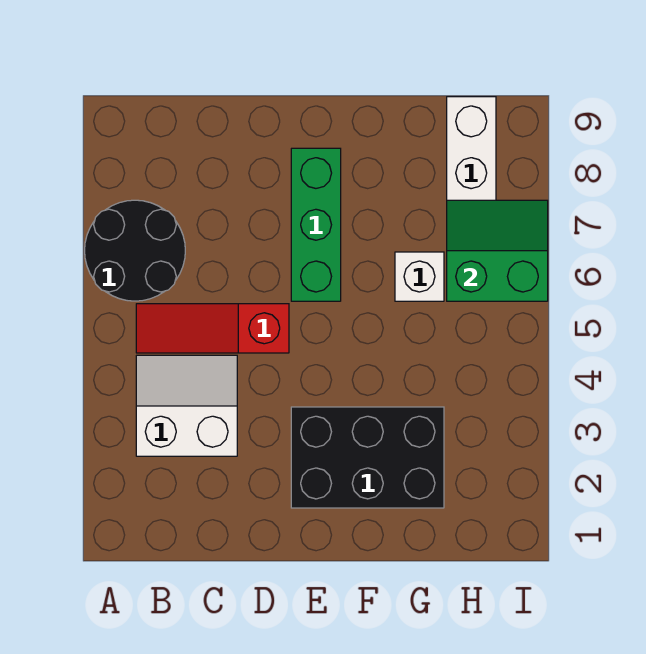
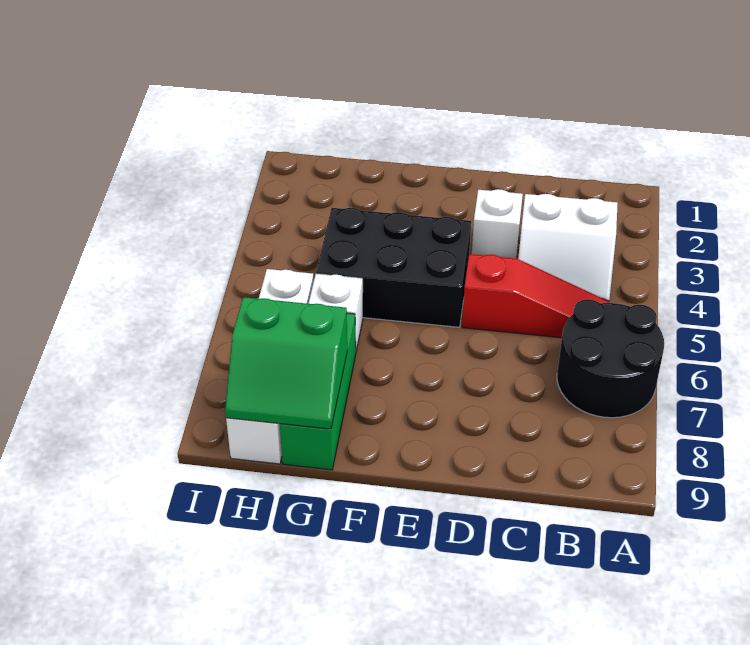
none -> white 1x1 brick [472,189,523,258]
black 2x3 brick [291,407,444,508] -> black 2x3 brick moved to [316,208,471,327]
green 1x3 brick [291,148,341,301] -> green 1x3 brick moved to [280,313,356,470]
green 2x2 slope [447,200,548,301] -> green 2x2 slope moved to [225,297,347,429]

